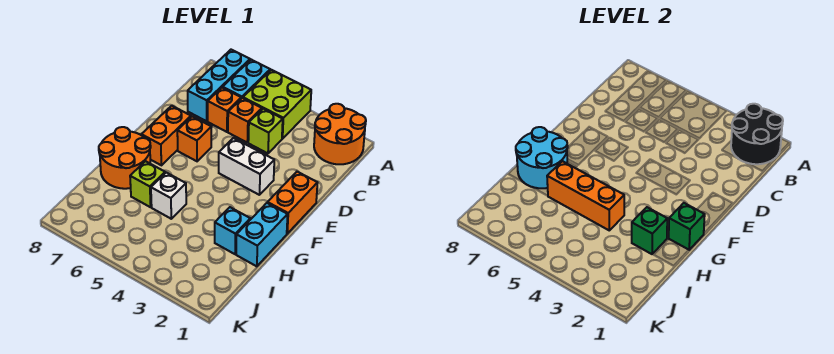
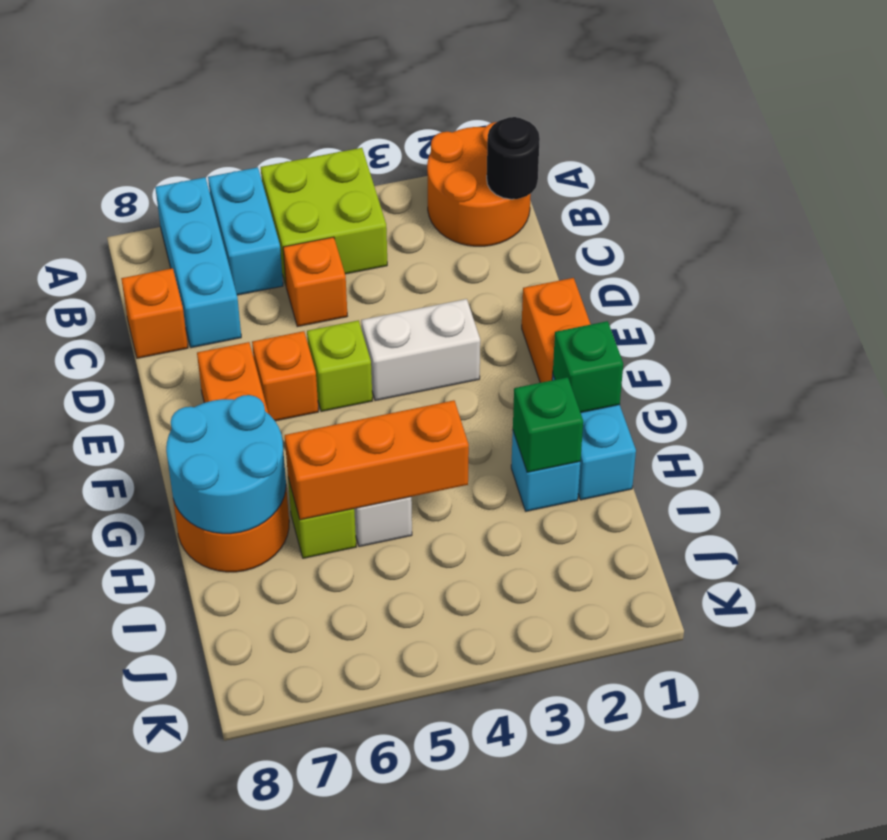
black 2x2 round brick [731,104,783,164] -> black 1x1 round brick [487,117,540,199]
lime 1x1 brick [248,109,283,153] -> lime 1x1 brick moved to [307,320,372,411]
orange 1x1 brick [208,88,241,132] -> orange 1x1 brick moved to [121,268,188,358]

